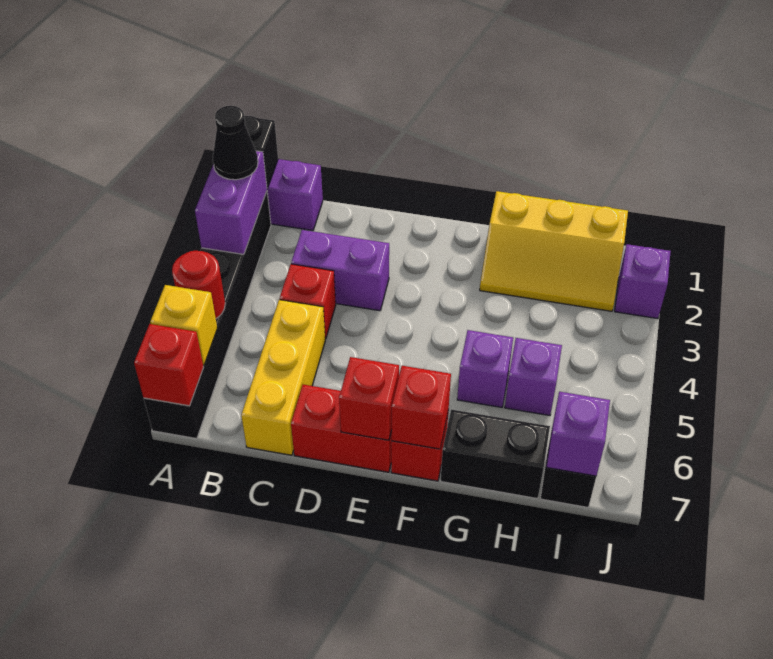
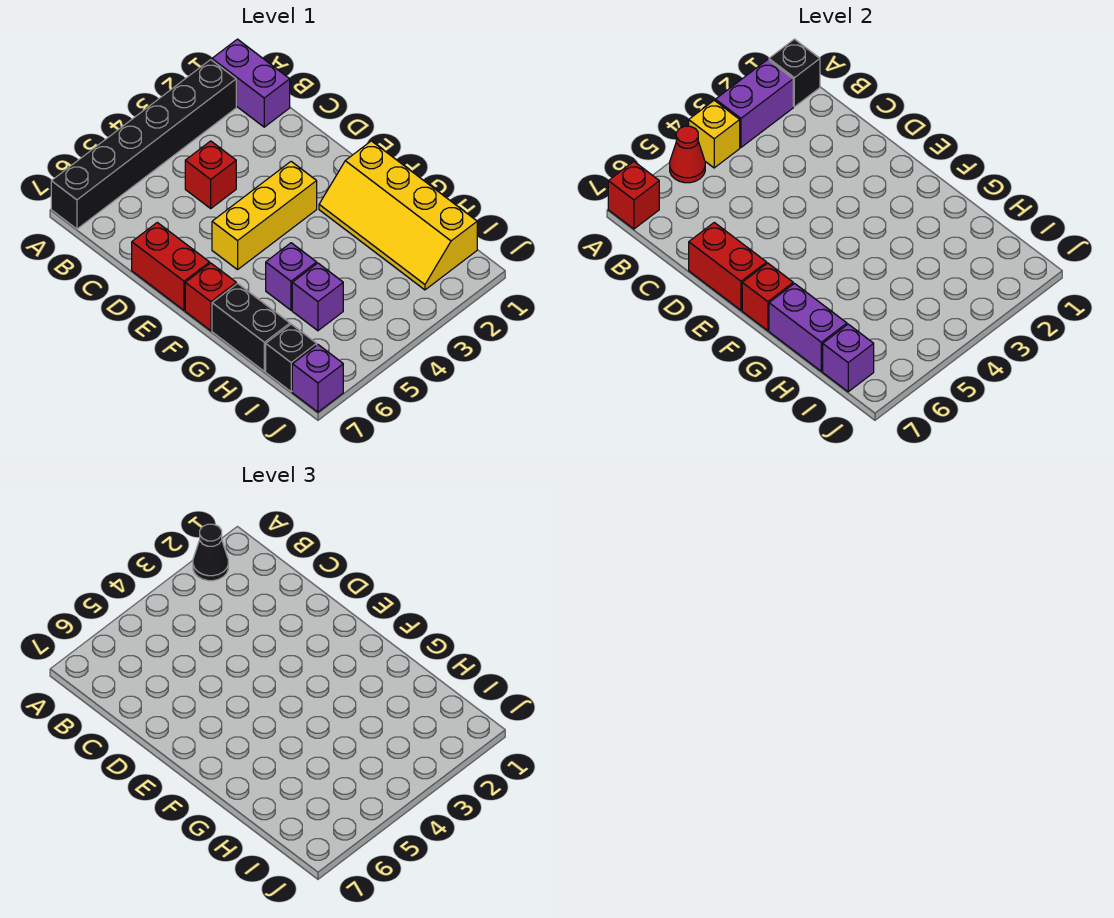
red 1x1 round brick [172,251,225,319] -> red 1x1 cone [670,126,705,183]
yellow 1x1 brick [150,285,217,365] -> yellow 1x1 brick moved to [689,100,740,168]
purple 1x2 brick [291,230,389,311] -> purple 1x2 brick moved to [769,284,847,371]
yellow 1x3 brick [241,300,325,455] -> yellow 1x3 brick moved to [212,162,317,270]
red 1x1 brick [339,357,399,440] -> red 1x2 brick [689,222,767,310]
yellow 2x3 slope [480,191,628,311] -> yellow 2x4 slope [319,141,477,290]
purple 1x1 brick [615,244,671,319] -> purple 1x1 brick moved to [292,345,343,412]

